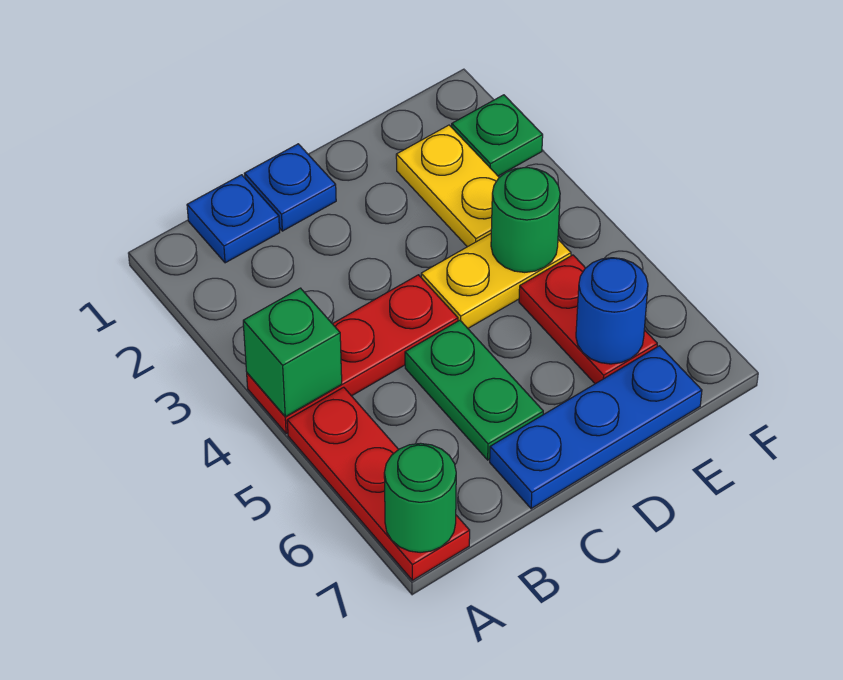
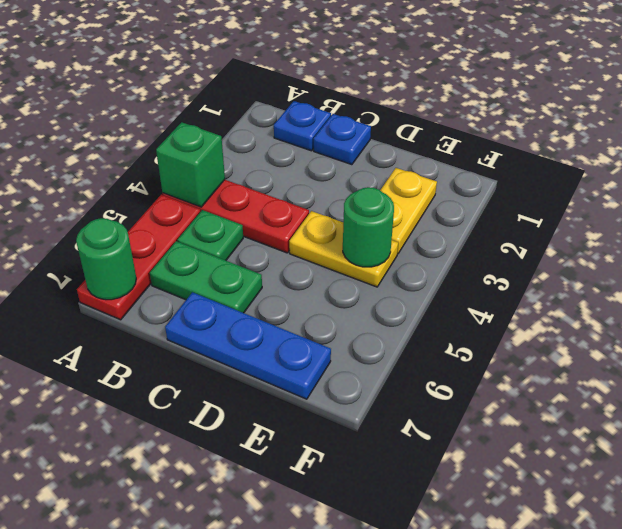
green 1x2 plate [405,320,543,460] -> green 1x2 plate turned to [150,241,262,313]
red 1x2 plate [519,255,657,384] -> none
blue 1x1 round brick [576,258,648,364] -> none
green 1x1 plate [452,95,543,176] -> green 1x1 plate moved to [177,210,243,260]

